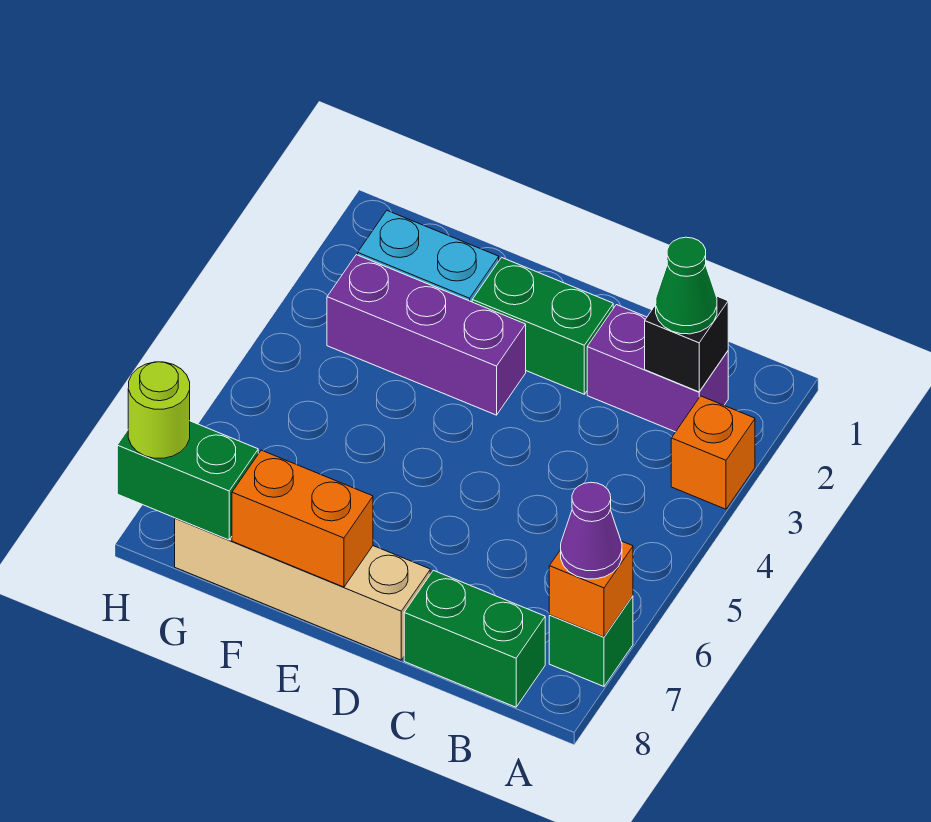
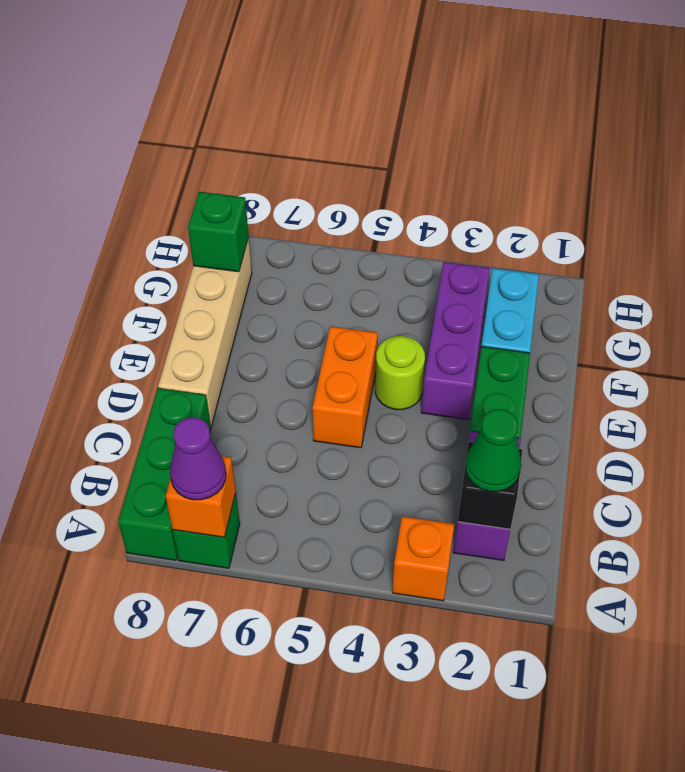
green 1x2 brick [404,570,545,707] -> green 1x3 brick [118,388,211,560]
orange 1x2 brick [232,450,373,587] -> orange 1x2 brick moved to [312,326,378,448]
green 1x2 brick [117,421,258,540] -> green 1x1 brick [188,192,249,272]
lime 1x1 round brick [128,362,190,458] -> lime 1x1 round brick moved to [375,336,425,410]

